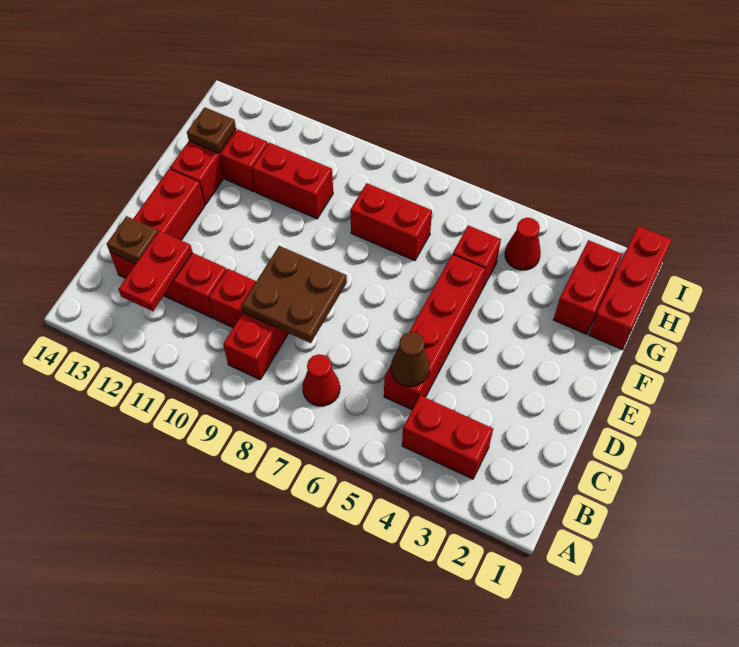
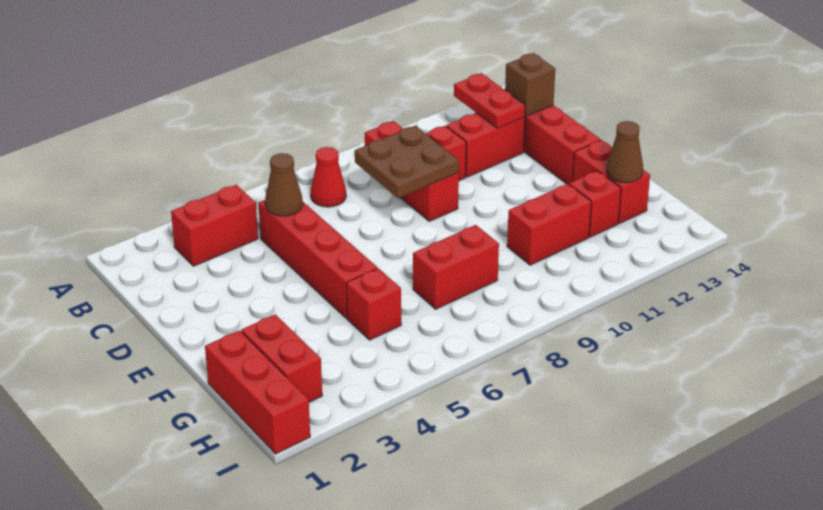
brown 1x1 plate [107,216,158,264] -> brown 1x1 brick [505,53,555,116]
brown 1x1 plate [187,107,236,153] -> brown 1x1 cone [606,121,643,183]
red 1x1 cone [505,218,541,270] -> none

